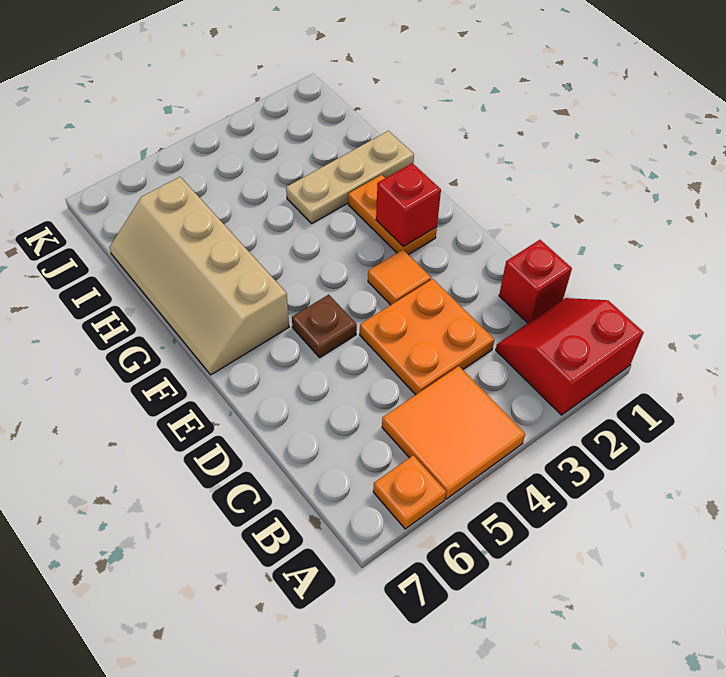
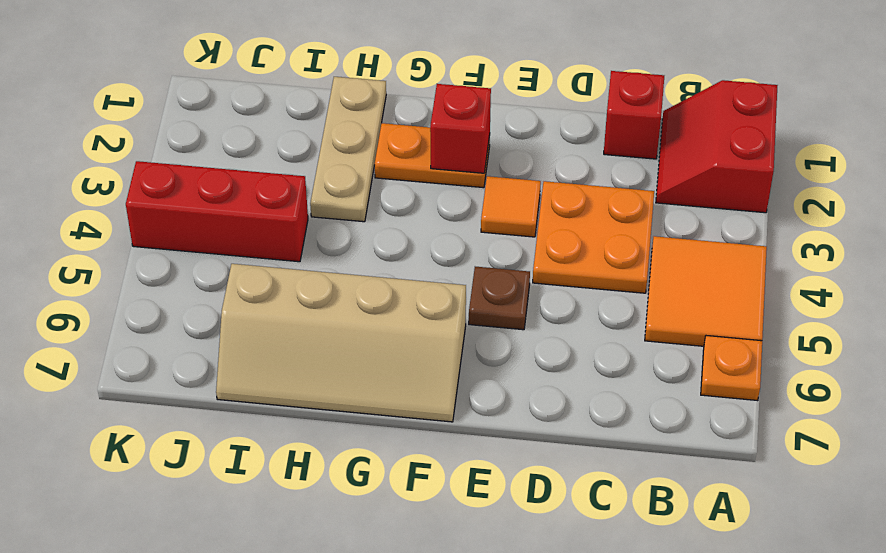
none -> red 1x3 brick [126,161,308,262]

